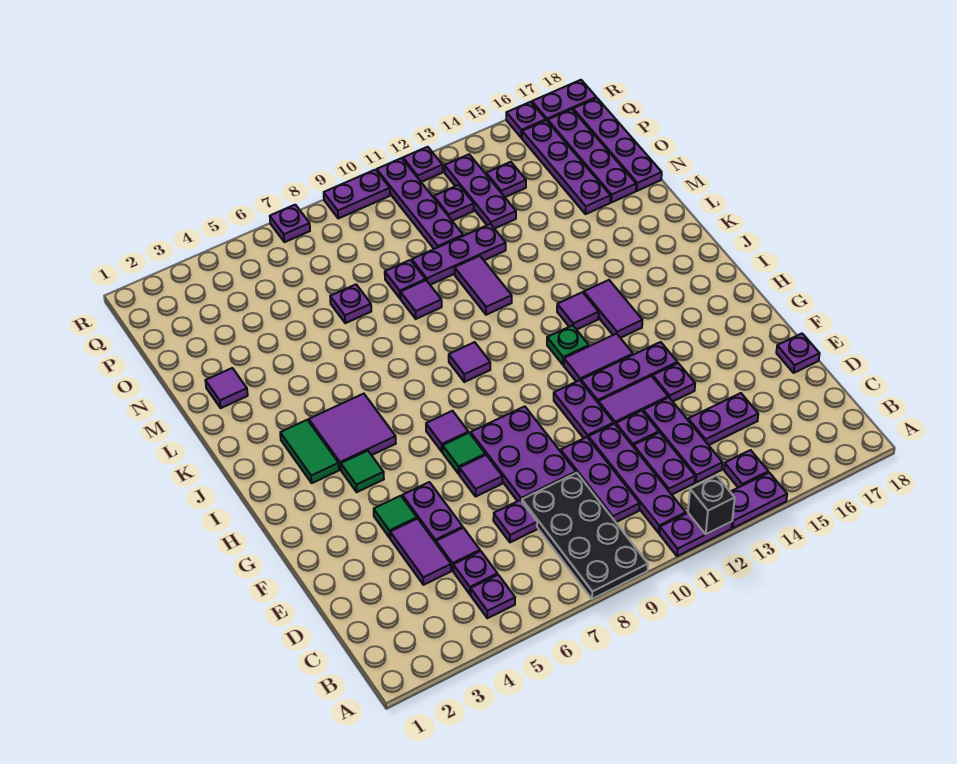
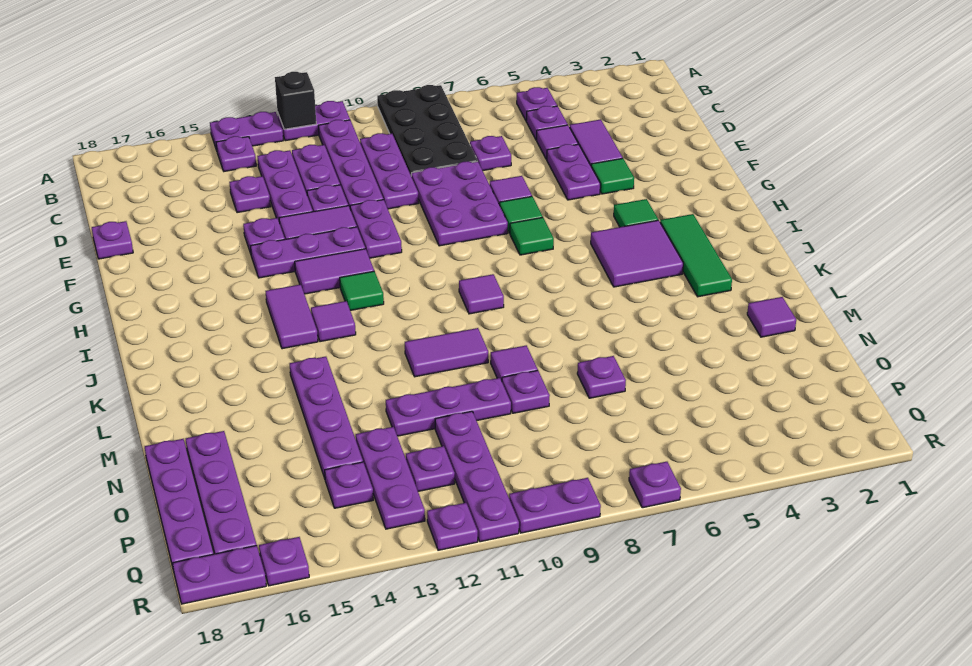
purple 1x2 plate [688,393,758,445] -> purple 1x1 plate [229,176,271,213]
purple 1x1 tile [426,411,468,452] -> green 1x1 tile [510,217,554,255]
green 1x2 tile [280,420,339,483] -> green 1x3 tile [660,214,732,297]
green 1x1 plate [547,325,589,365] -> green 1x1 tile [340,271,384,311]
purple 1x2 tile [455,256,512,315] -> purple 1x2 tile turned to [405,328,488,377]
purple 1x4 plate [522,120,610,214] -> purple 1x4 plate moved to [290,357,363,479]

